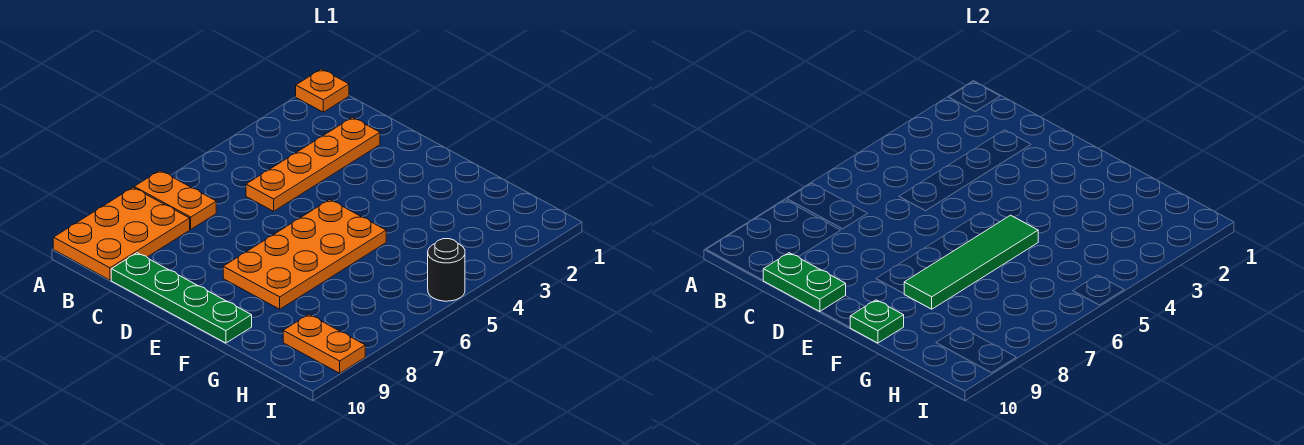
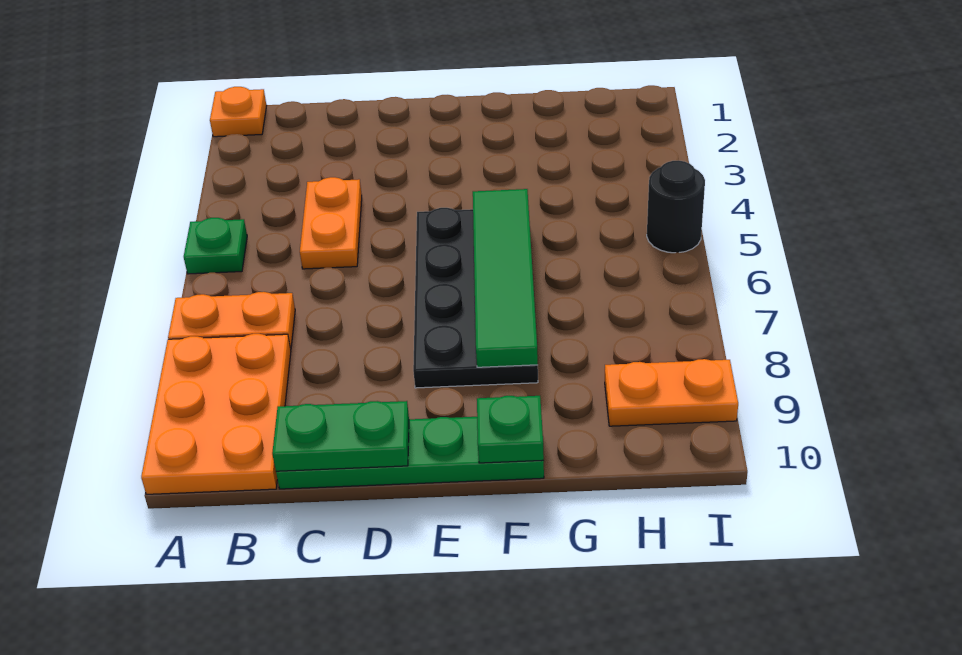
none -> green 1x1 plate [184,218,247,274]
orange 1x4 plate [246,117,380,211] -> orange 1x2 plate [300,177,362,269]
orange 2x4 plate [223,200,386,309] -> black 2x4 plate [413,208,538,388]

